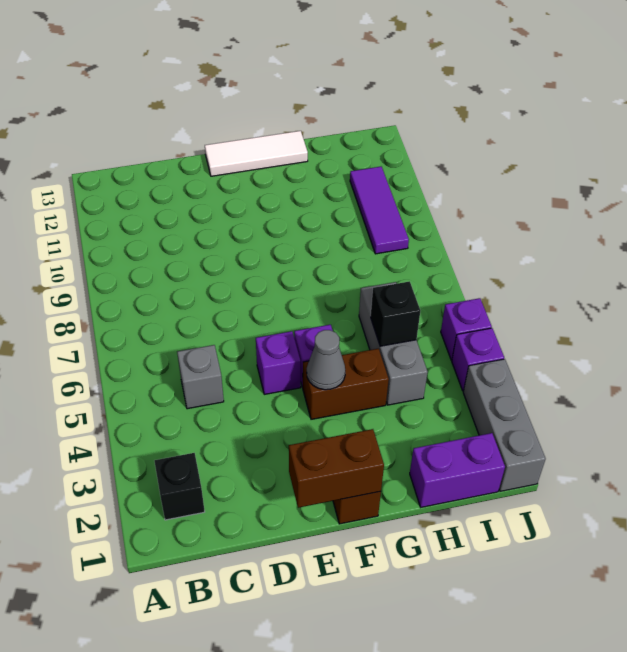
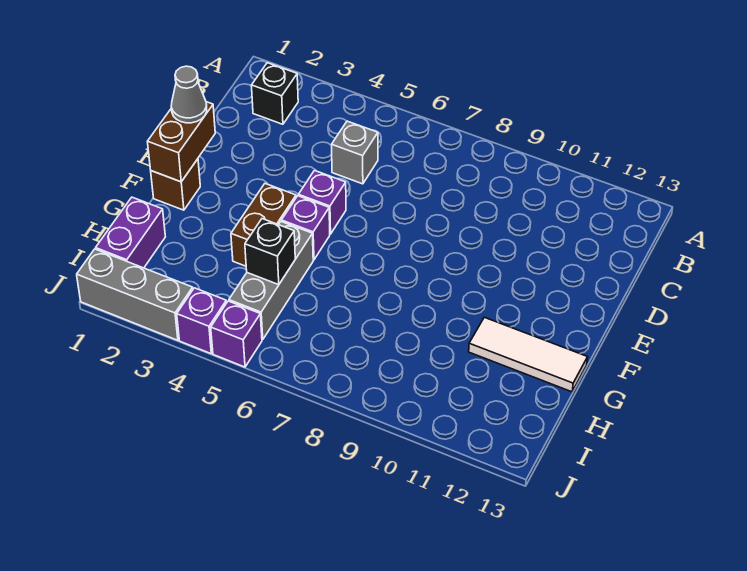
white 1x3 tile [205,131,308,176] -> white 1x3 tile turned to [469,317,588,392]
grey 1x1 cone [307,330,345,390] -> grey 1x1 cone moved to [171,66,207,123]
grey 1x3 brick [359,282,428,405] -> grey 1x3 brick turned to [229,221,313,340]
purple 1x3 tile [350,167,409,254] -> none

